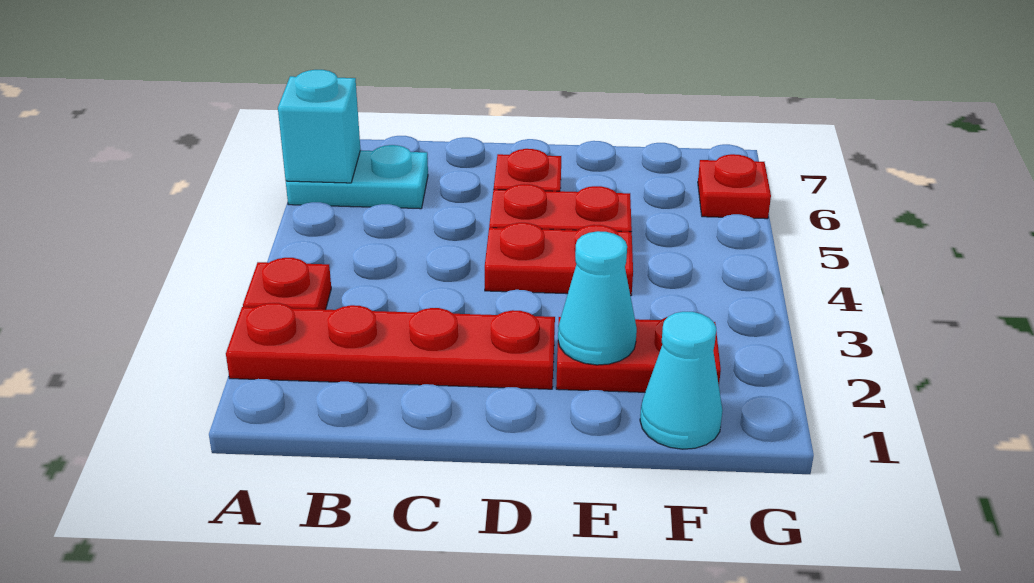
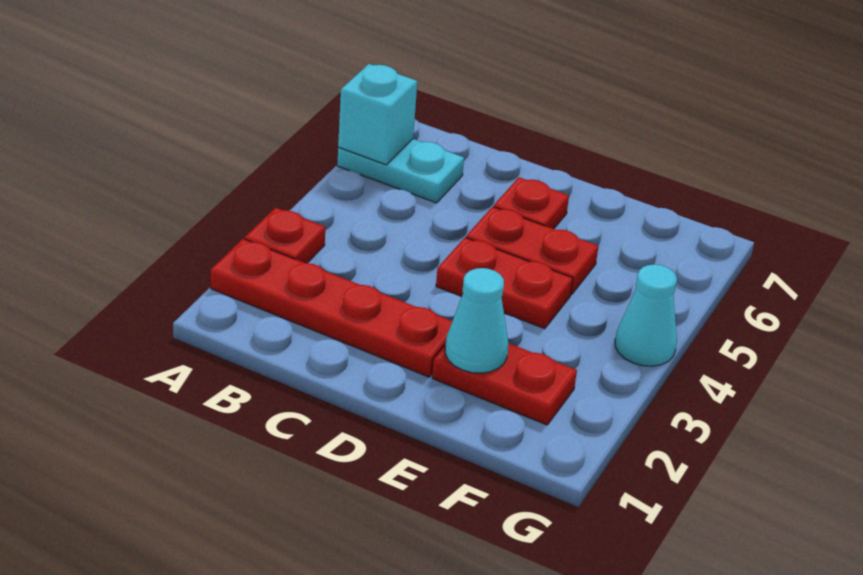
cyan 1x1 cone [640,312,723,449] -> cyan 1x1 cone moved to [615,264,677,366]
red 1x1 plate [698,154,771,219] -> none

